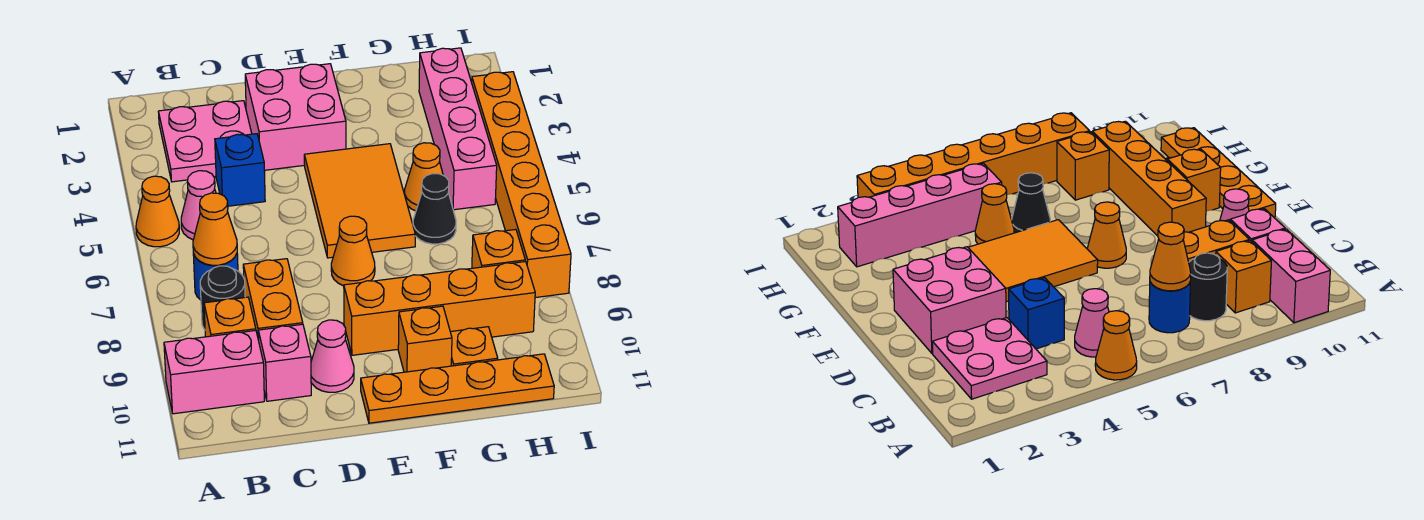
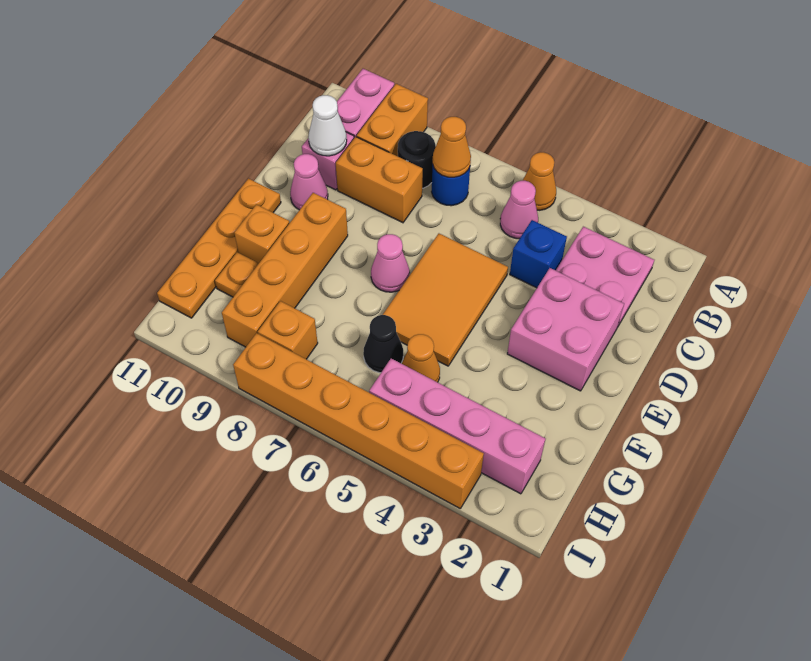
orange 1x1 brick [204,297,256,337] -> orange 1x2 brick [357,84,428,156]
none -> white 1x1 cone [308,95,347,156]
orange 2x3 tile [304,144,415,258] -> orange 2x3 tile turned to [383,234,508,366]
orange 1x1 cone [331,216,375,286] -> pink 1x1 cone [371,234,410,292]

